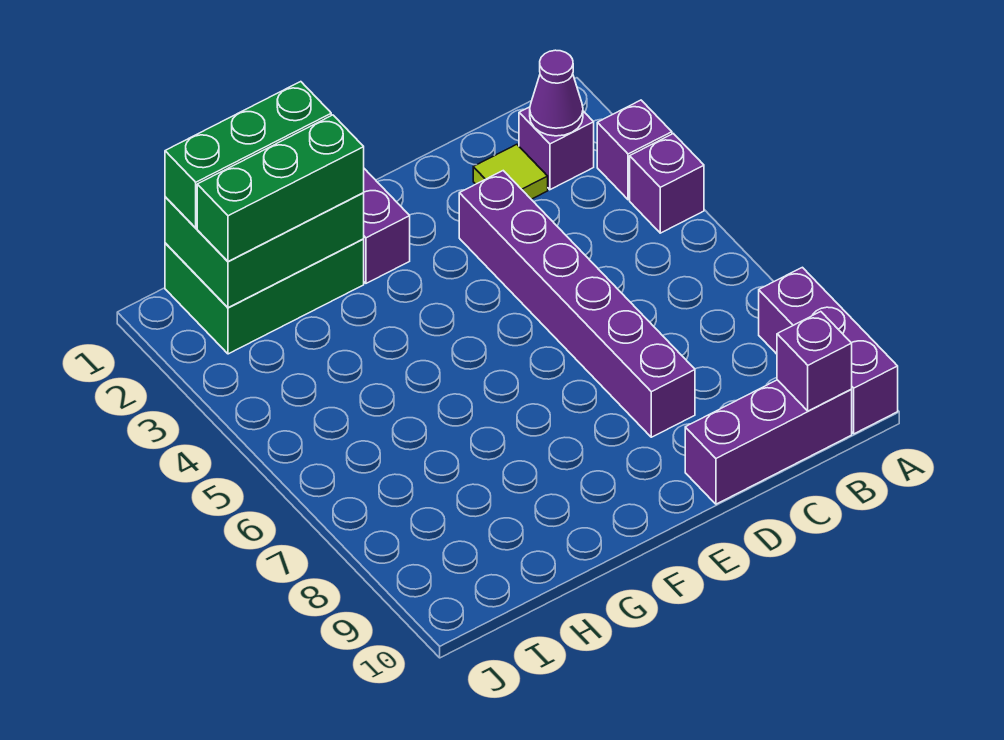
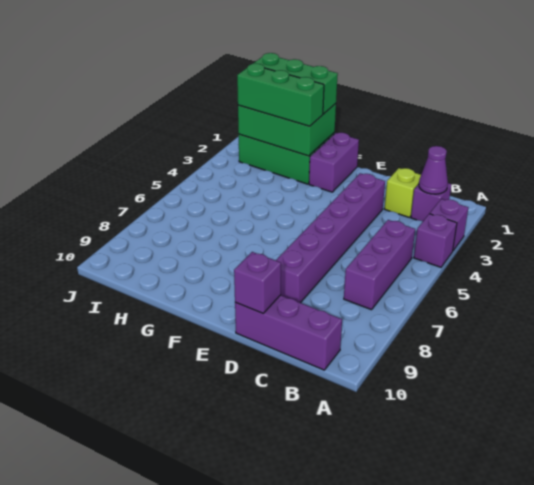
purple 1x3 brick [759,267,898,434] -> purple 1x3 brick moved to [344,220,415,310]
purple 1x1 brick [777,312,852,411] -> purple 1x1 brick moved to [234,252,281,313]
lime 1x1 tile [473,144,548,199] -> lime 1x1 brick [384,168,421,218]

